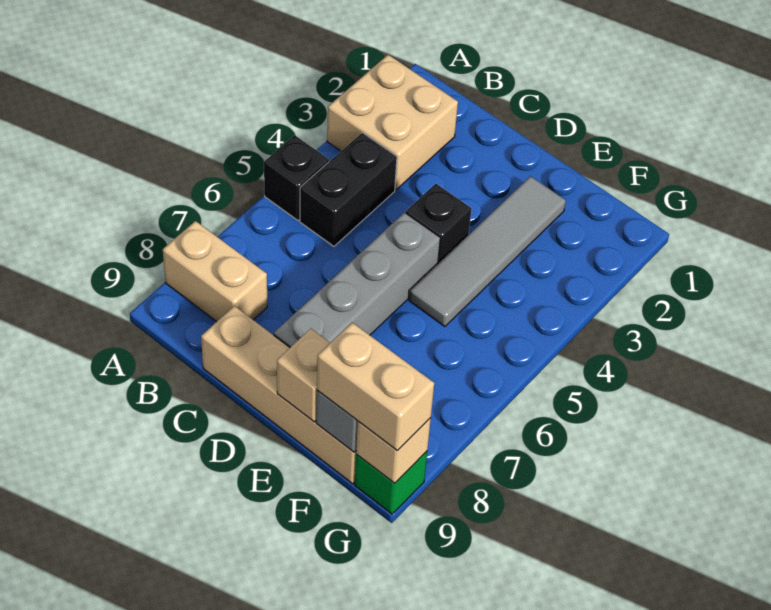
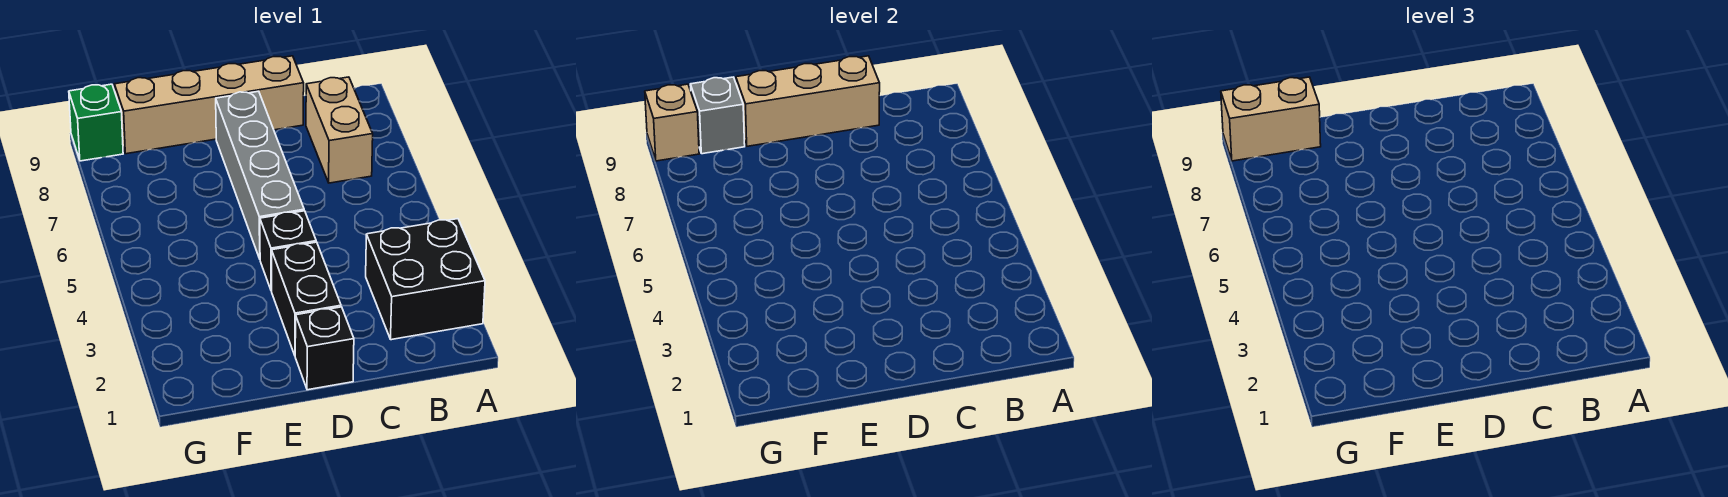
tan 2x2 brick [327,55,458,190] -> black 2x2 brick [366,219,485,340]
black 1x1 brick [264,135,329,221] -> black 1x1 brick moved to [295,307,354,390]
tan 1x2 brick [163,221,267,322] -> tan 1x2 brick turned to [306,77,373,183]
black 1x2 brick [300,133,397,246] -> black 1x2 brick moved to [272,242,341,355]
grey 1x4 tile [409,176,566,327] -> none
tan 1x1 brick [277,329,330,422] -> tan 1x3 brick [736,56,880,146]

